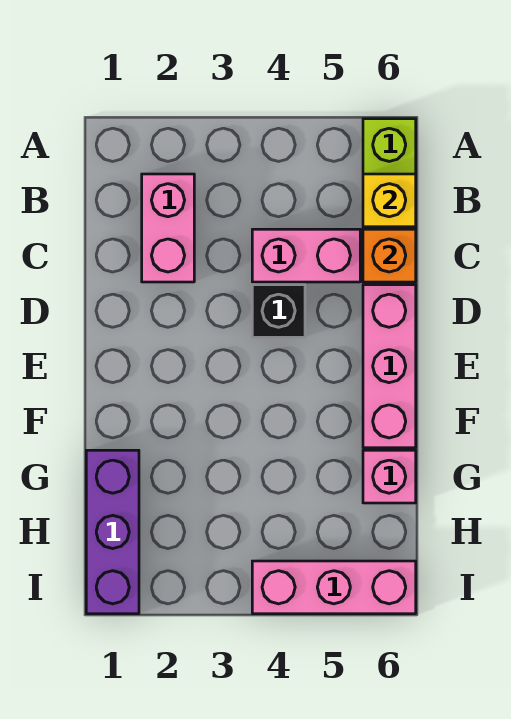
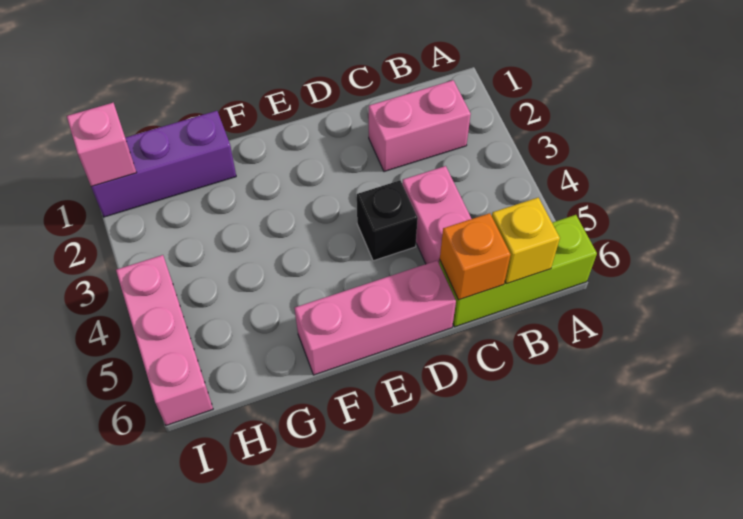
pink 1x1 brick [363,450,416,503] -> pink 1x1 brick moved to [67,103,137,187]

